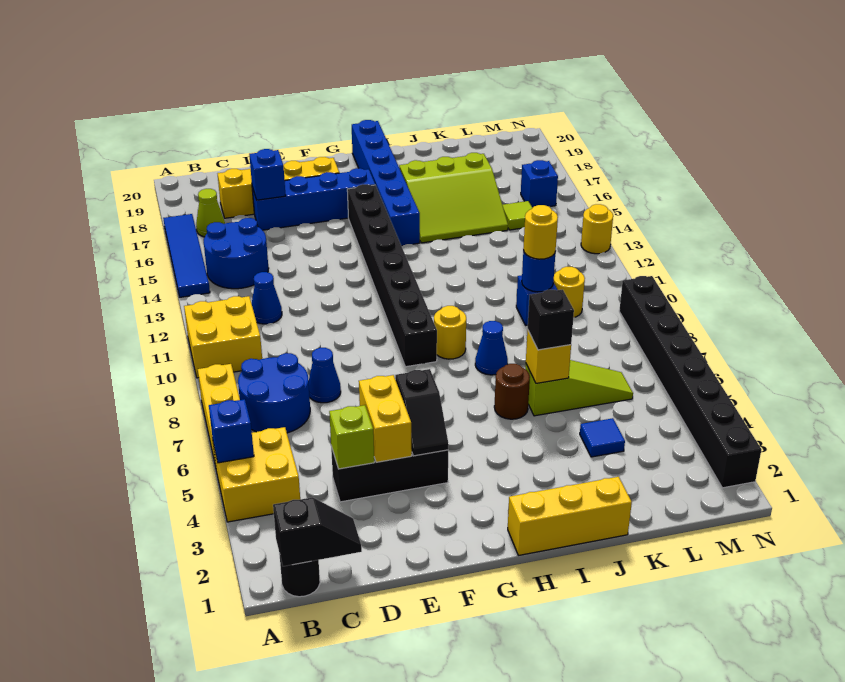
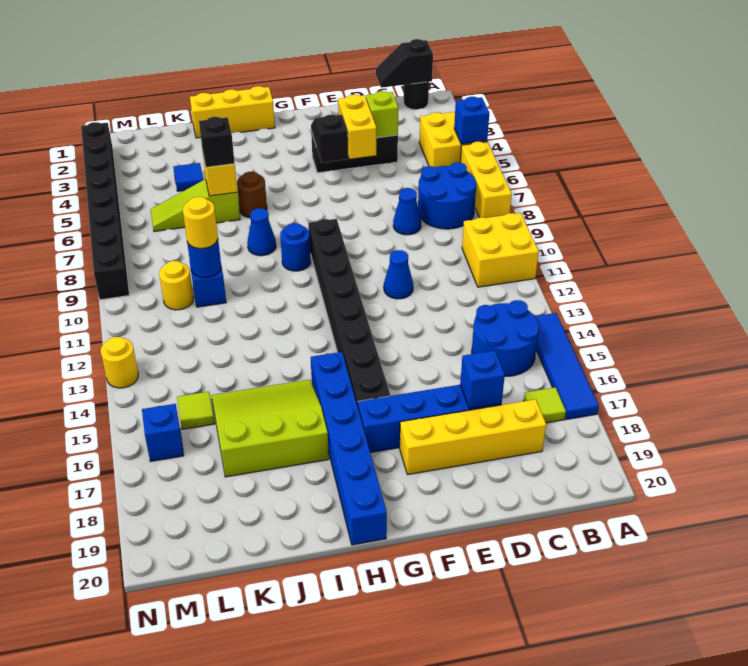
lime 1x1 cone [196,189,225,237] -> lime 1x1 tile [524,387,566,423]
blue 1x1 cone [252,272,282,324] -> blue 1x1 cone moved to [384,250,413,299]
yellow 1x1 round brick [434,306,466,359] -> blue 1x1 round brick [280,223,311,271]

